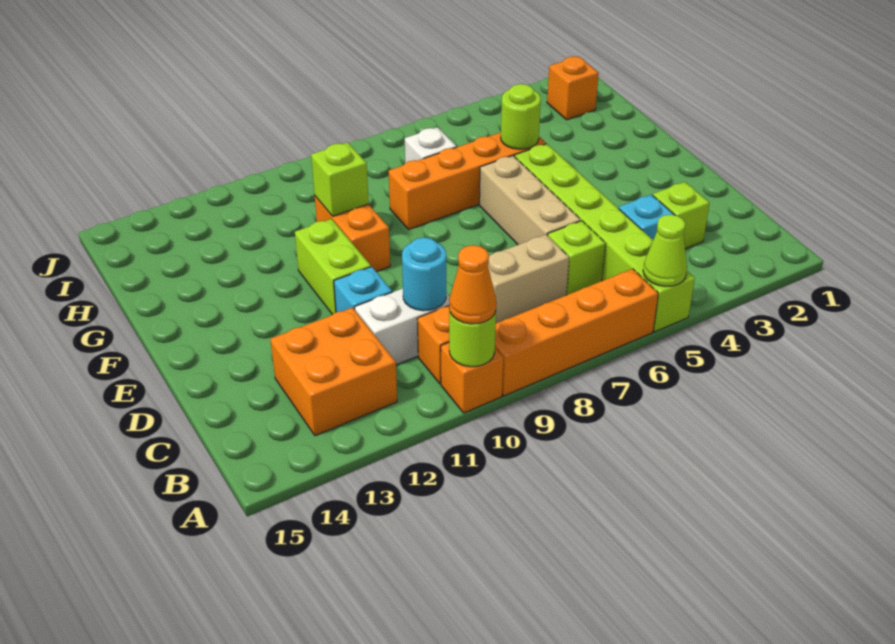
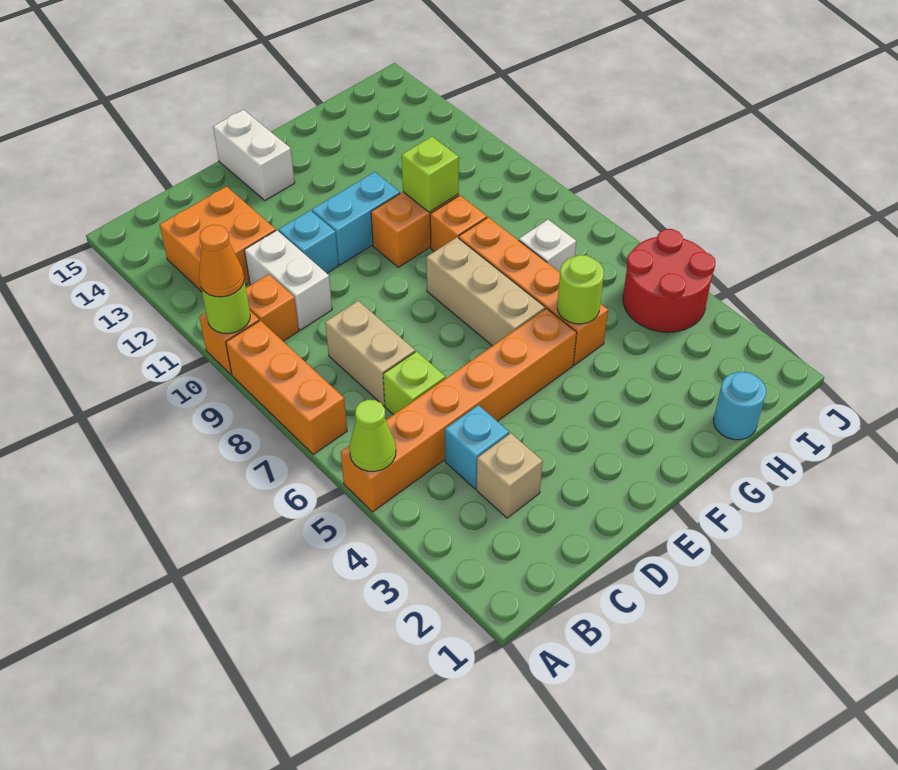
lime 1x6 brick [515,144,695,332] -> orange 1x6 brick [341,308,577,512]
orange 1x4 brick [495,269,658,396] -> orange 1x3 brick [226,320,347,454]
lime 1x1 brick [653,182,710,249] -> tan 1x1 brick [476,433,543,518]
cyan 1x1 round brick [402,237,446,311] -> cyan 1x1 round brick moved to [714,372,766,440]
tan 1x3 brick [479,156,581,245] -> tan 1x3 brick turned to [426,237,545,346]
lime 1x2 brick [295,219,371,315] -> cyan 1x2 brick [312,172,400,265]
none -> white 1x2 brick [213,110,295,200]
orange 1x1 brick [547,56,599,120] -> orange 1x1 brick moved to [430,195,487,252]
none -> red 2x2 round brick [623,229,715,332]

